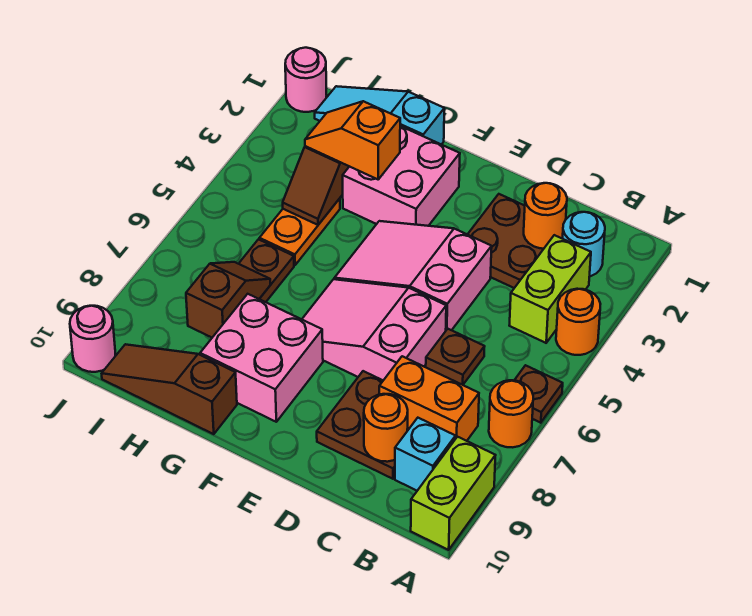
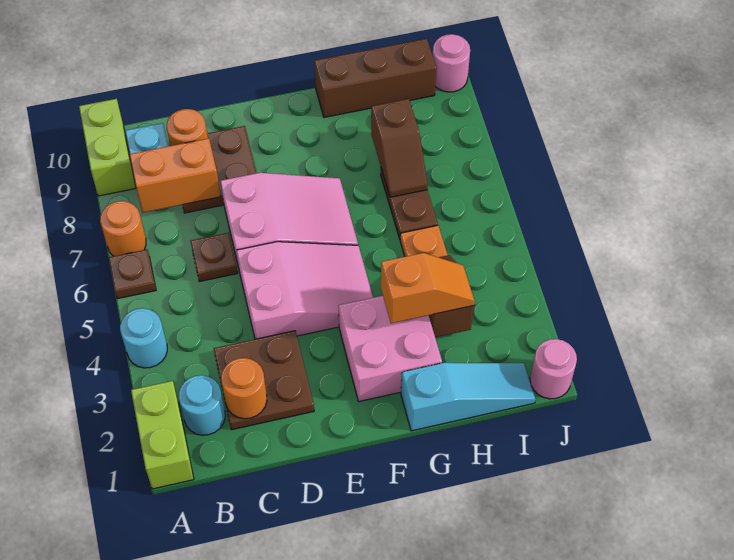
orange 1x1 round brick [556,289,600,355] -> cyan 1x1 round brick [120,308,167,368]
lime 1x2 brick [509,235,591,343] -> lime 1x2 brick moved to [131,381,194,489]
pink 2x2 brick [200,294,323,422] -> none
brown 1x3 slope [102,344,237,434] -> brown 1x3 brick [314,39,437,117]

